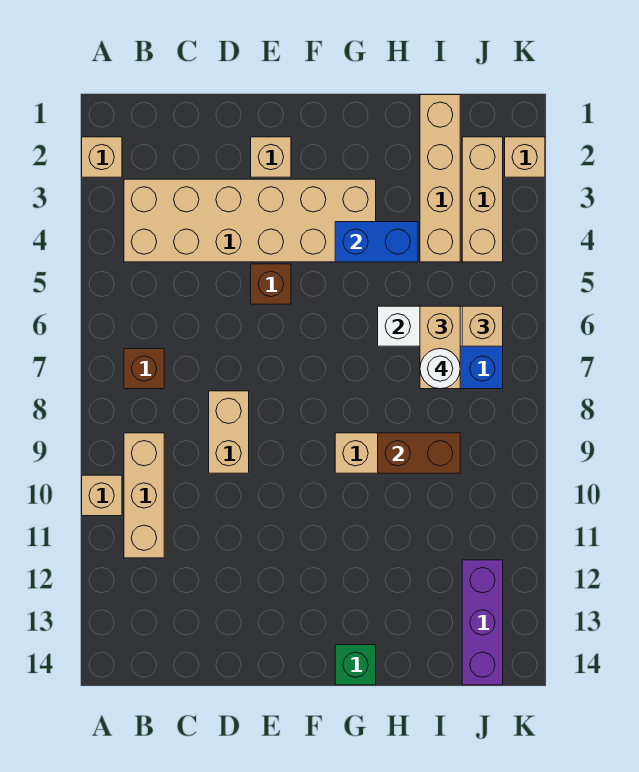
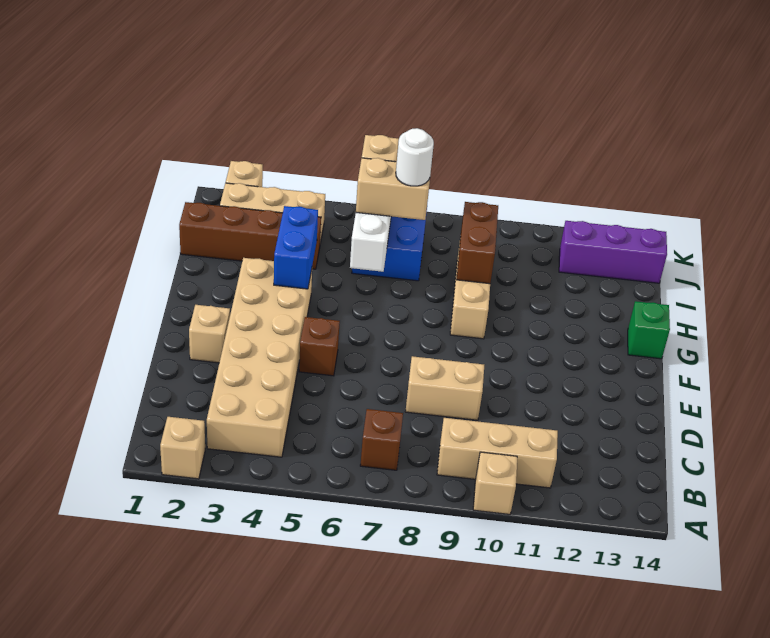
tan 1x4 brick [420,95,460,262] -> brown 1x4 brick [179,202,321,269]

